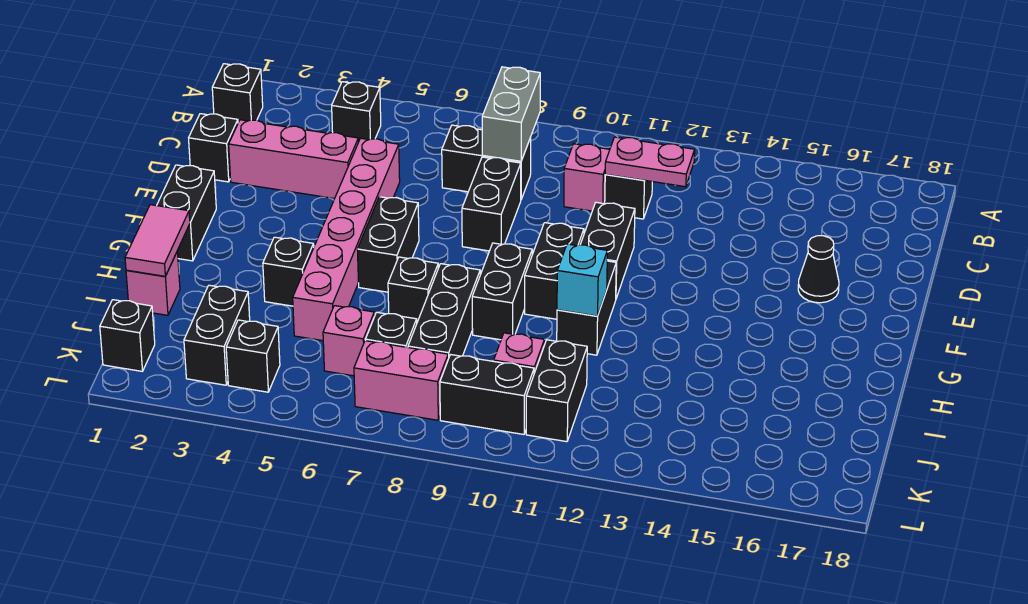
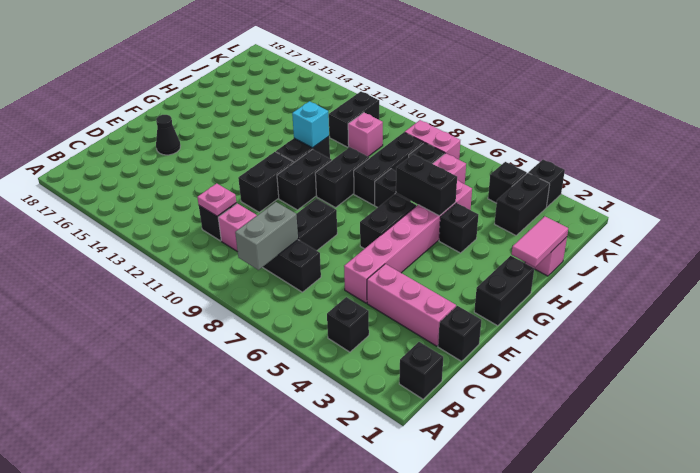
pink 1x2 plate [605,137,695,187] -> pink 1x1 plate [197,183,236,216]
black 1x1 brick [100,300,155,371] -> black 1x1 brick moved to [528,160,565,207]
black 1x2 brick [440,355,534,434] -> black 1x2 brick moved to [396,154,457,216]

